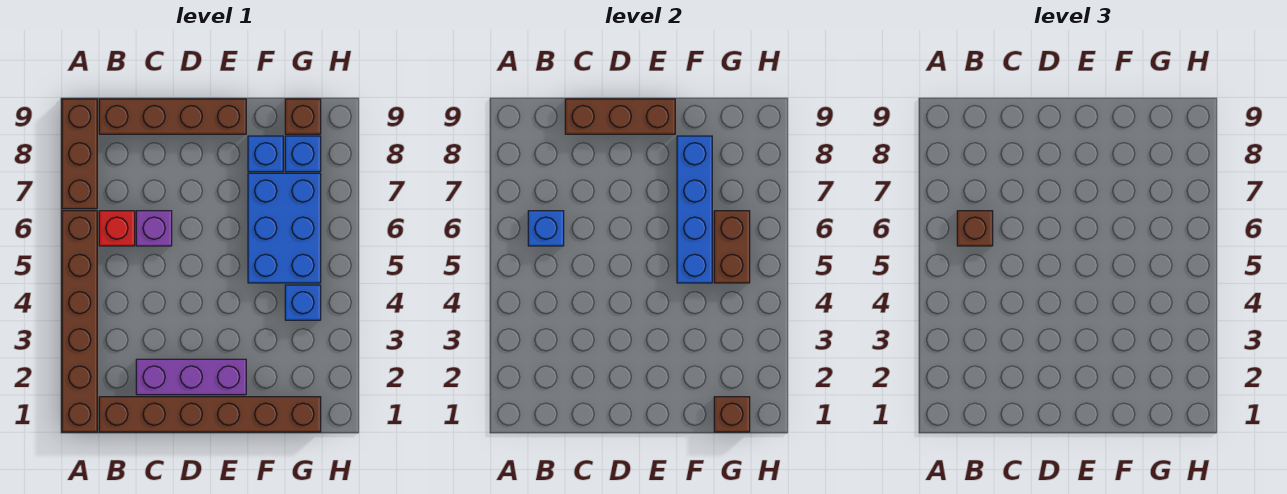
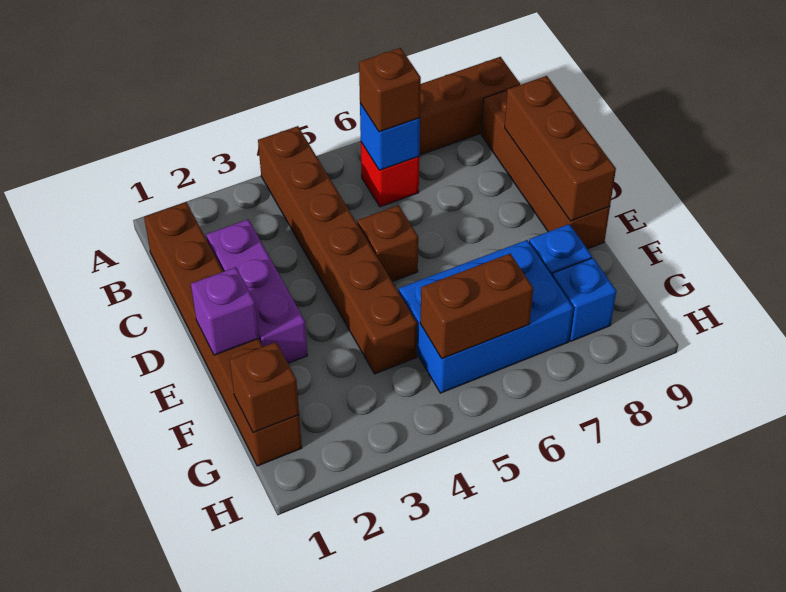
brown 1x6 brick [62,211,97,432] -> brown 1x6 brick turned to [258,126,417,374]
purple 1x1 brick [136,211,172,246] -> purple 1x1 brick moved to [191,267,259,355]
blue 1x4 brick [677,136,712,283] -> none
blue 1x1 brick [285,285,321,320] -> none
brown 1x1 brick [285,99,321,134] -> brown 1x1 brick moved to [357,205,418,282]

